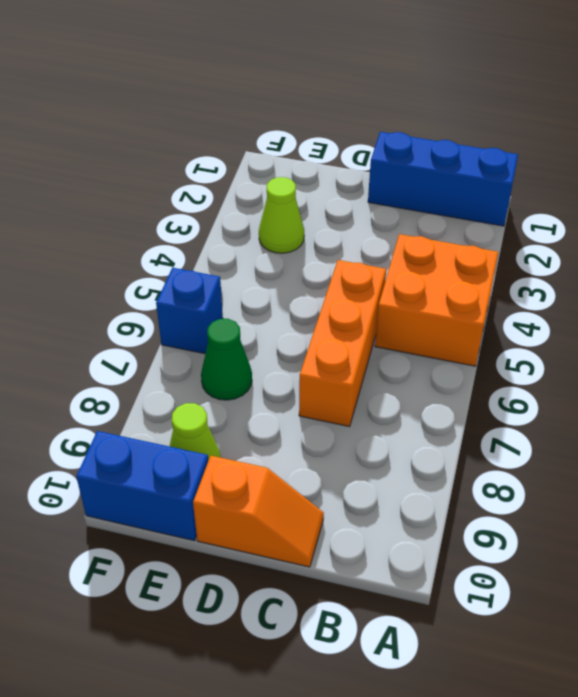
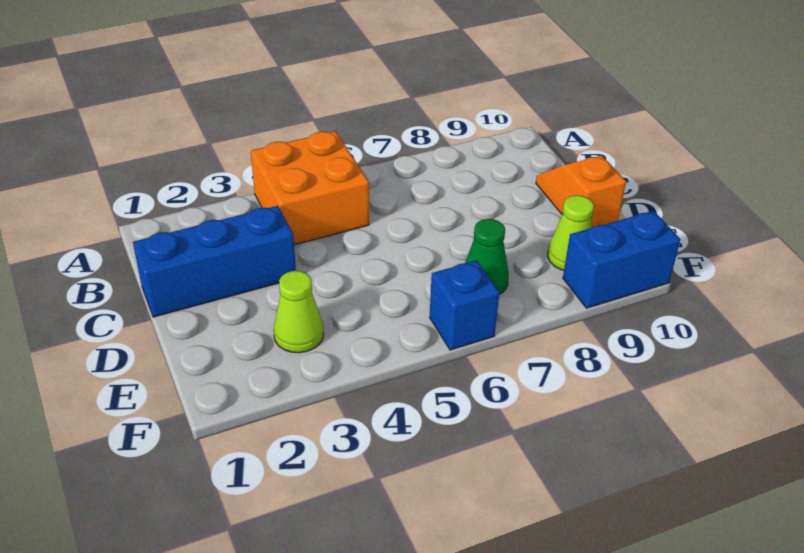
blue 1x3 brick [368,132,518,226] -> blue 1x3 brick turned to [133,206,296,317]
orange 1x3 brick [299,260,386,427] -> none
blue 1x2 brick [76,431,208,541] -> blue 1x2 brick turned to [563,211,680,308]

